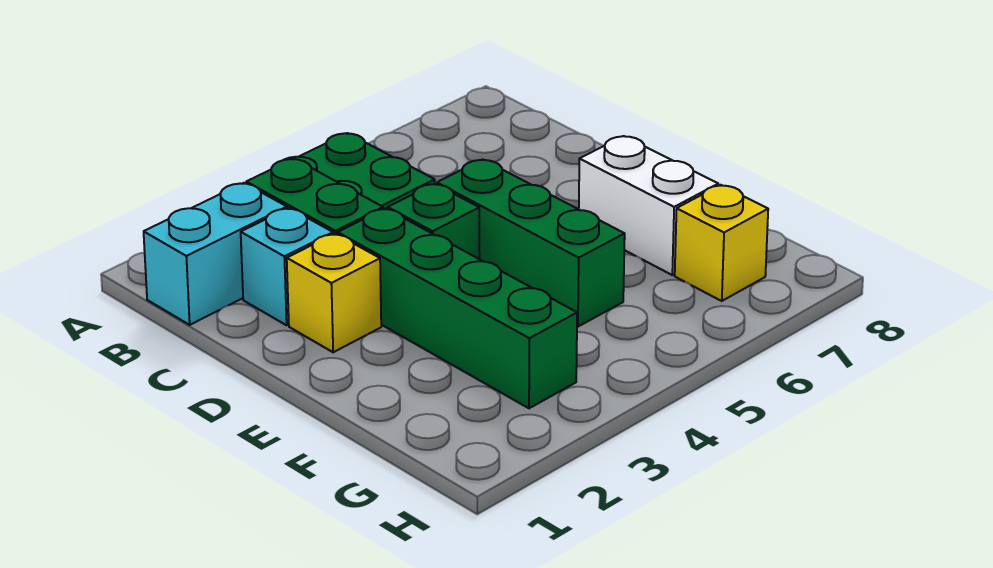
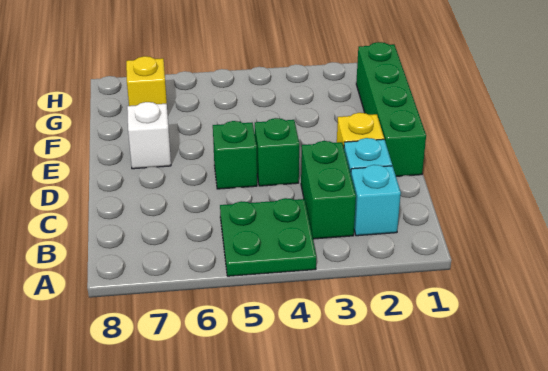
cyan 1x2 brick [144,183,287,325] -> cyan 1x1 brick [351,165,401,236]
green 1x4 brick [338,208,577,408] -> green 1x4 brick moved to [356,42,426,176]
green 1x3 brick [437,159,625,327] -> green 1x1 brick [213,121,257,189]
white 1x2 brick [579,136,718,275] -> white 1x1 brick [127,102,171,169]

